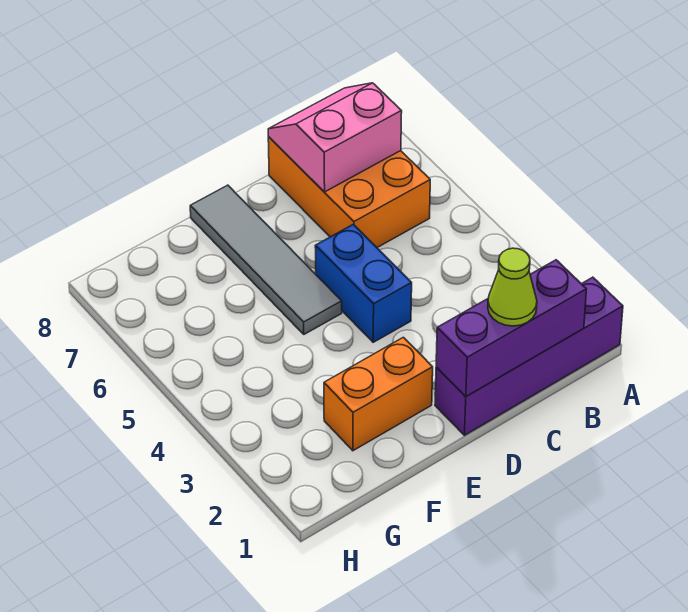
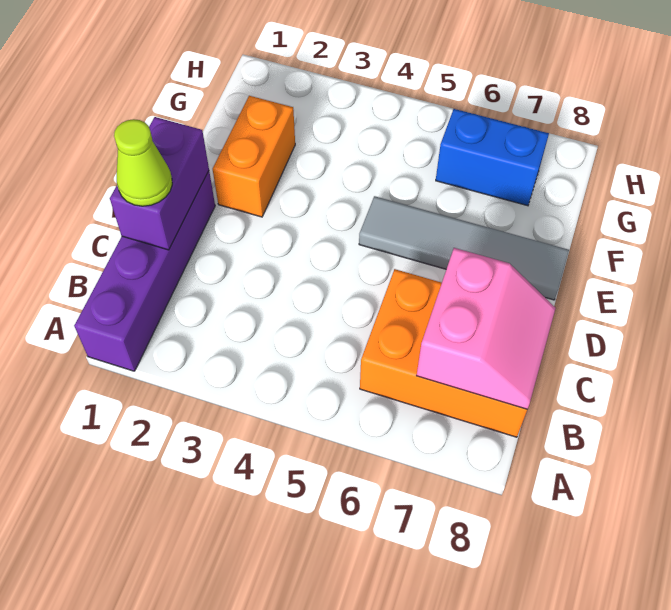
purple 1x3 brick [436,260,586,397] -> purple 1x2 brick [110,117,209,250]
blue 1x2 brick [315,224,412,342] -> blue 1x2 brick moved to [436,109,549,206]

